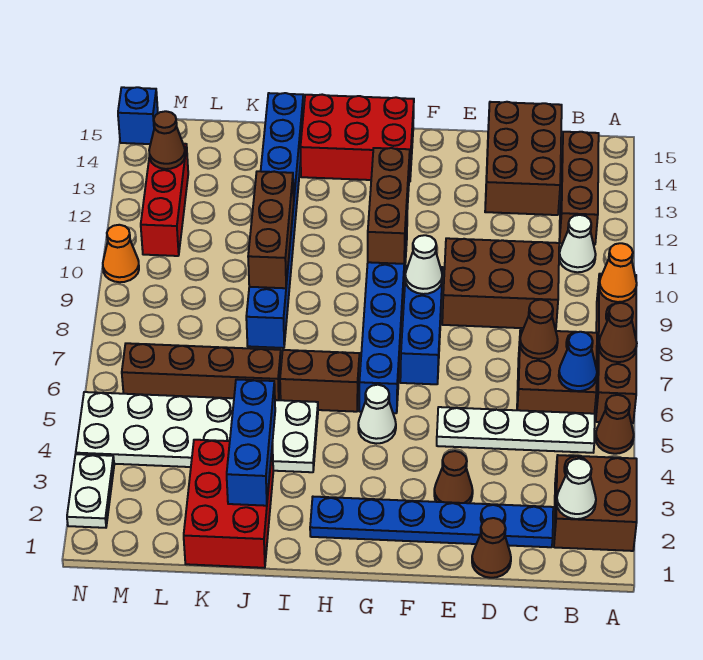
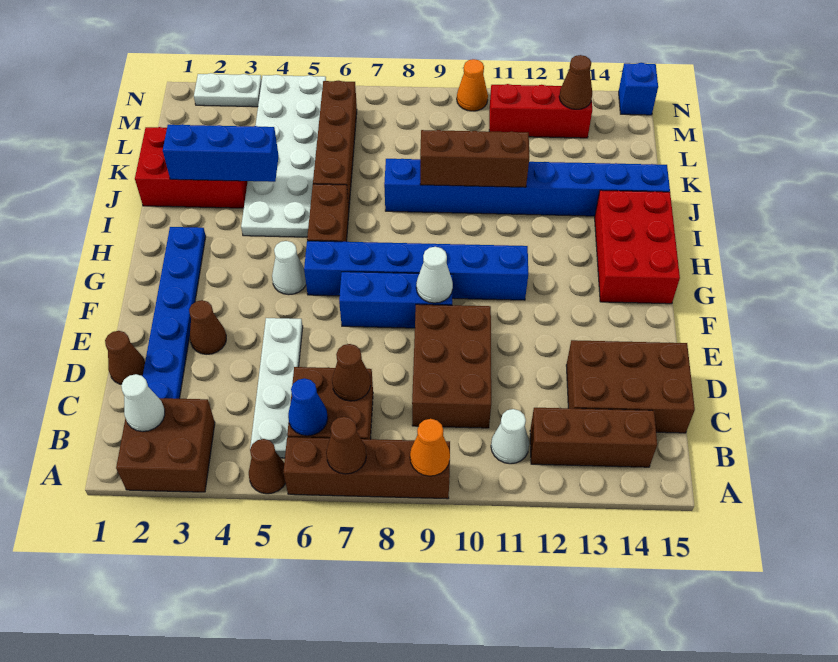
brown 1x3 brick [368,148,410,264] -> none

